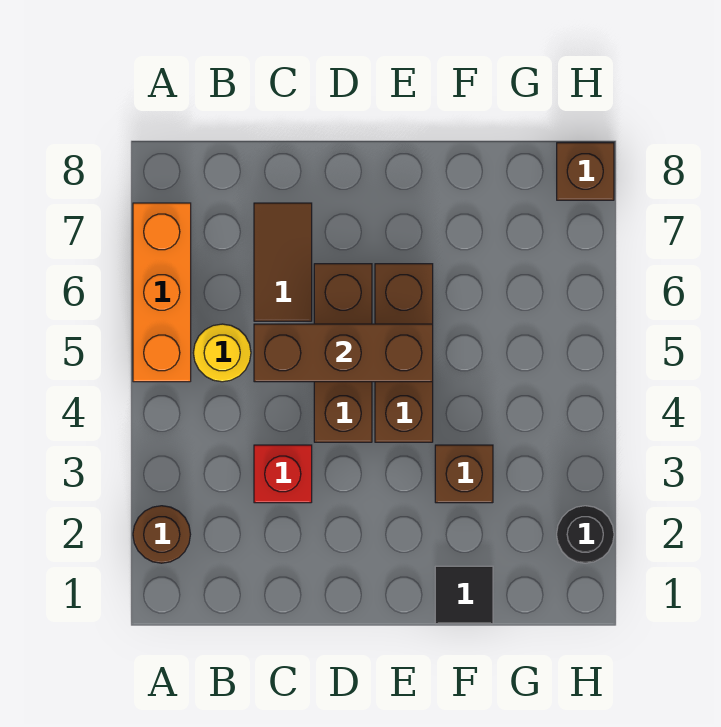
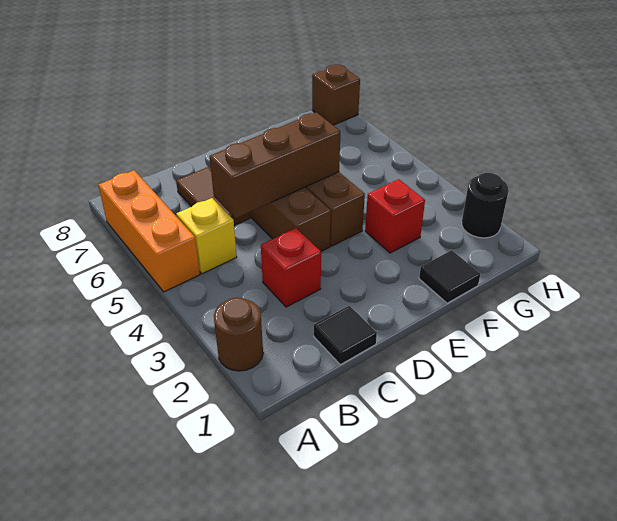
yellow 1x1 round brick [193,324,251,382] -> yellow 1x1 brick [176,198,237,274]
none -> black 1x1 tile [314,306,377,365]
brown 1x1 brick [435,445,493,503] -> red 1x1 brick [365,179,425,253]

